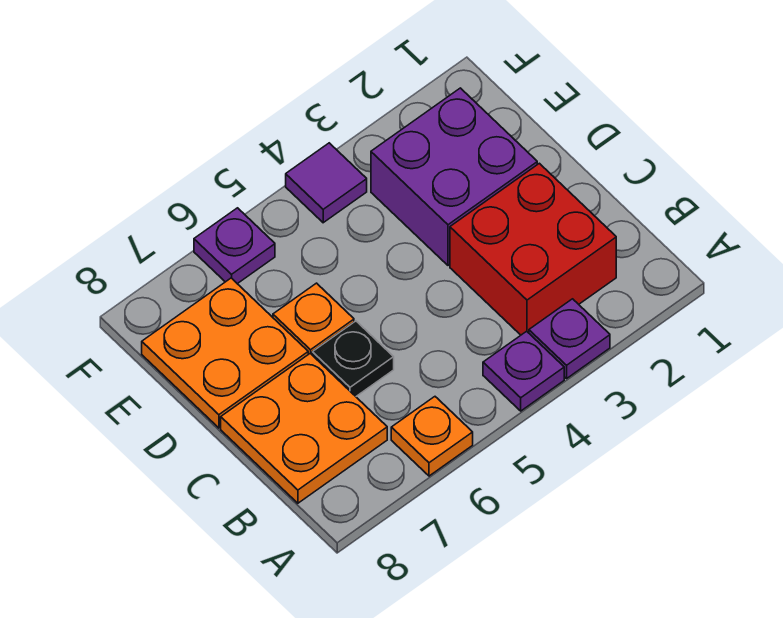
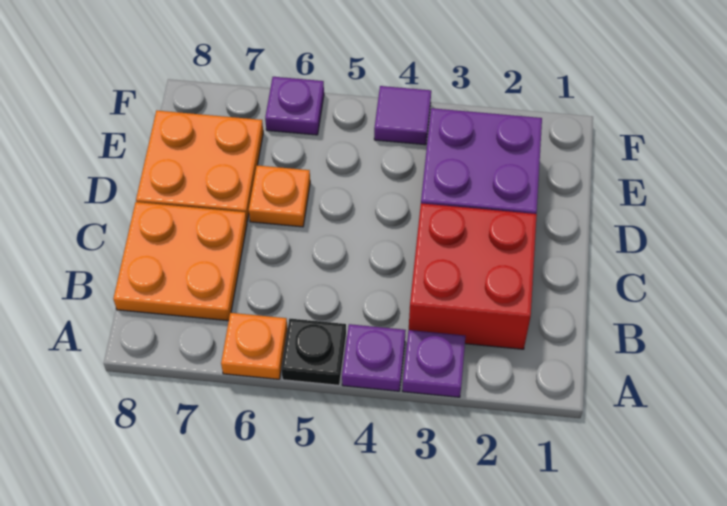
black 1x1 plate [312,321,394,396] -> black 1x1 plate moved to [281,319,346,385]

